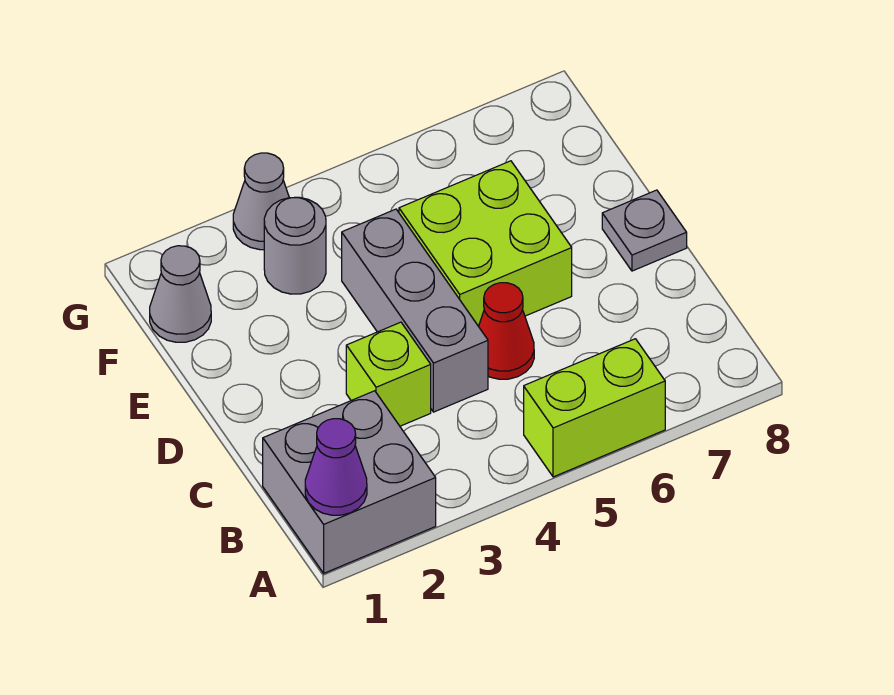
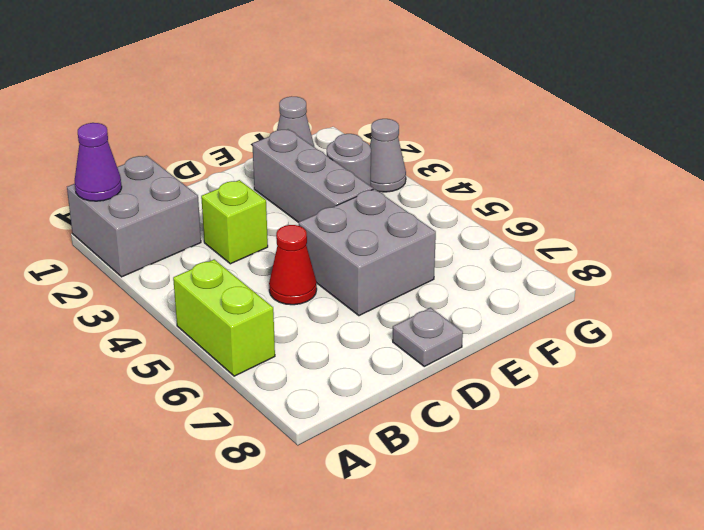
grey 1x3 brick [342,209,488,412] -> grey 1x3 brick turned to [252,129,373,222]
lime 2x2 brick [399,161,572,326] -> grey 2x2 brick [299,189,436,316]

